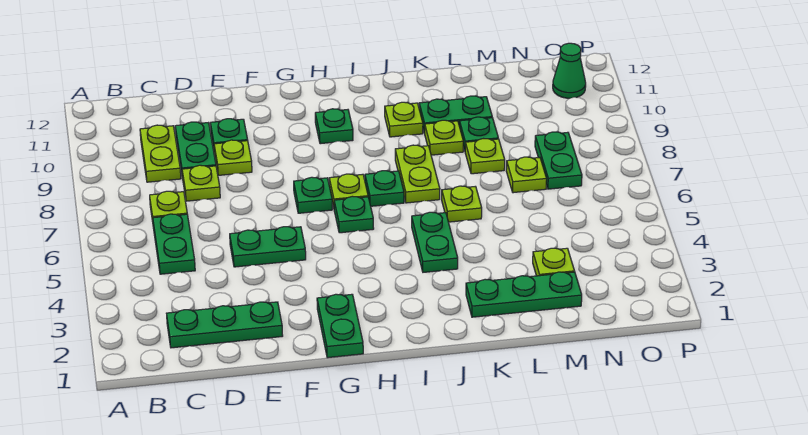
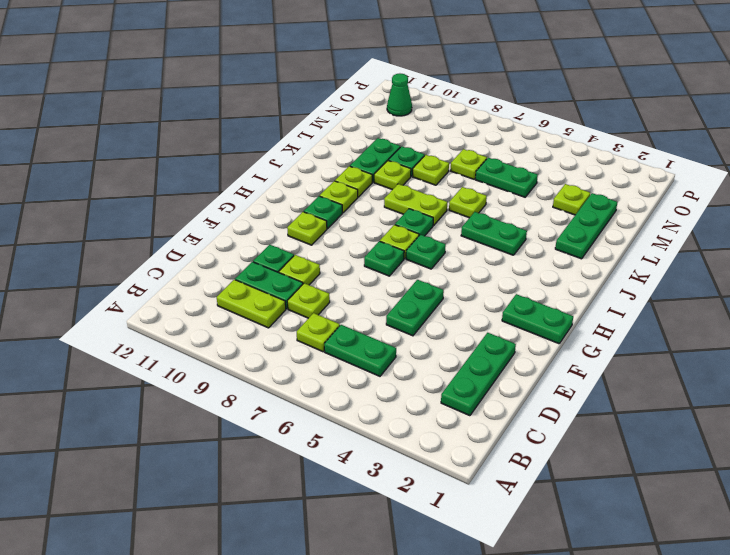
none -> lime 1x1 plate [287,212,327,245]
none -> lime 1x1 plate [320,181,358,213]
green 1x2 plate [535,132,582,189] -> green 1x2 plate moved to [475,158,538,197]

